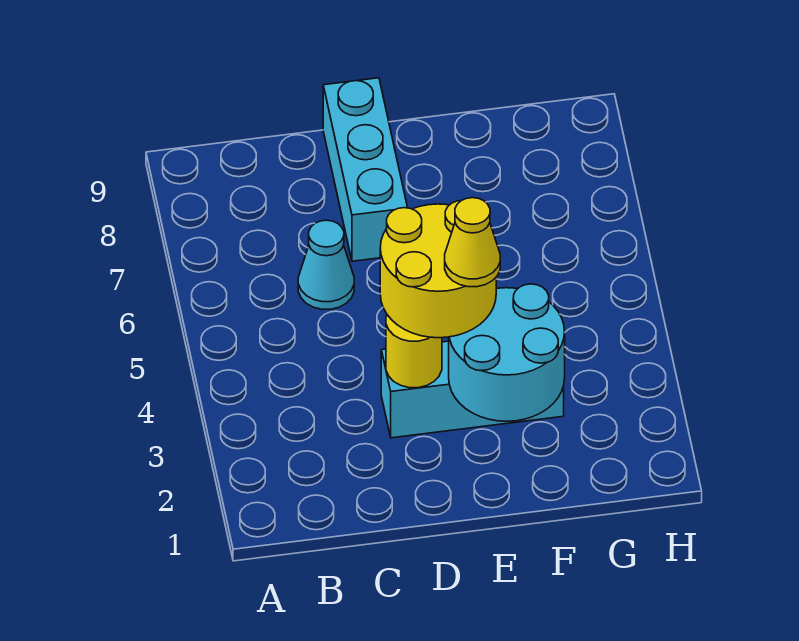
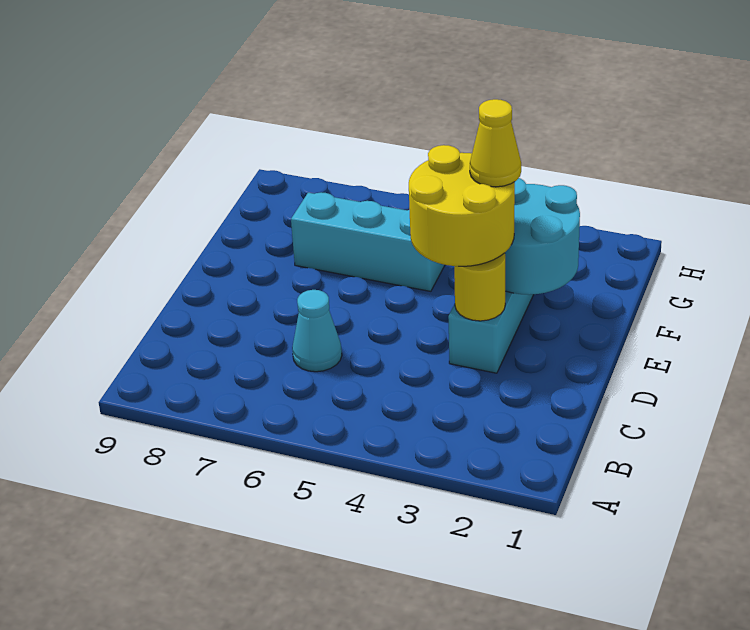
cyan 1x3 brick [323,78,408,261] -> cyan 1x3 brick moved to [291,192,445,291]

